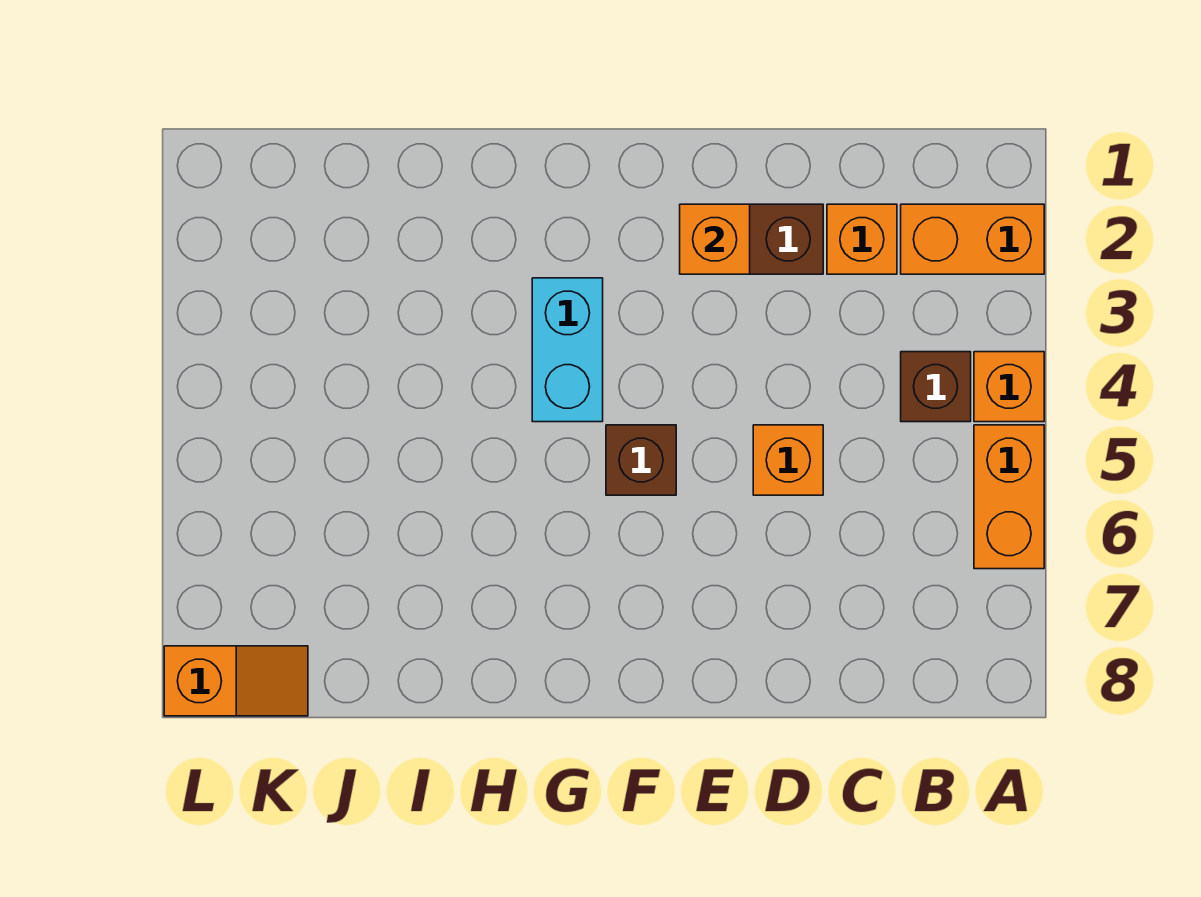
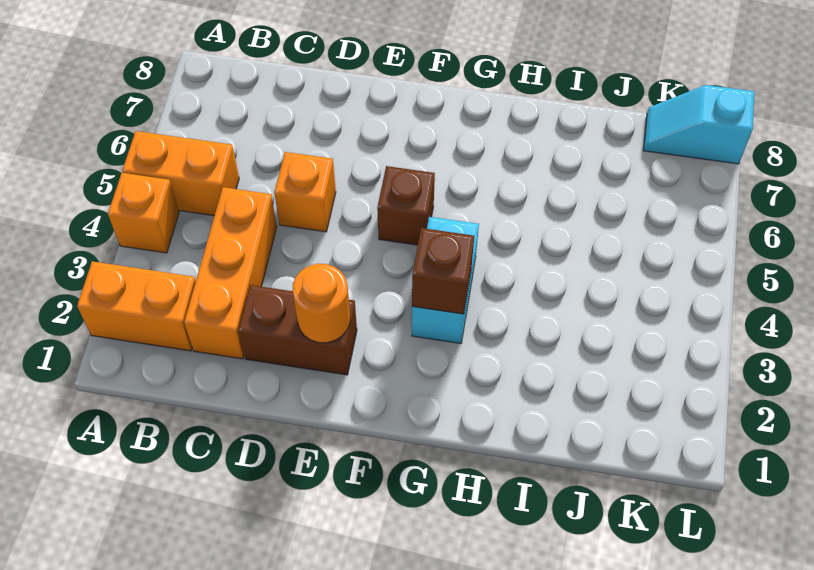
orange 1x2 brick [974,425,1044,569] -> orange 1x2 brick turned to [122,131,239,216]
brown 1x1 brick [901,352,971,422] -> brown 1x1 brick moved to [412,228,474,314]
orange 1x1 brick [827,204,897,274] -> orange 1x3 brick [184,187,277,359]
orange 1x1 brick [680,204,750,274] -> orange 1x1 round brick [293,264,350,343]
orange 1x2 slope [164,646,308,716] -> cyan 1x2 slope [643,85,754,164]

